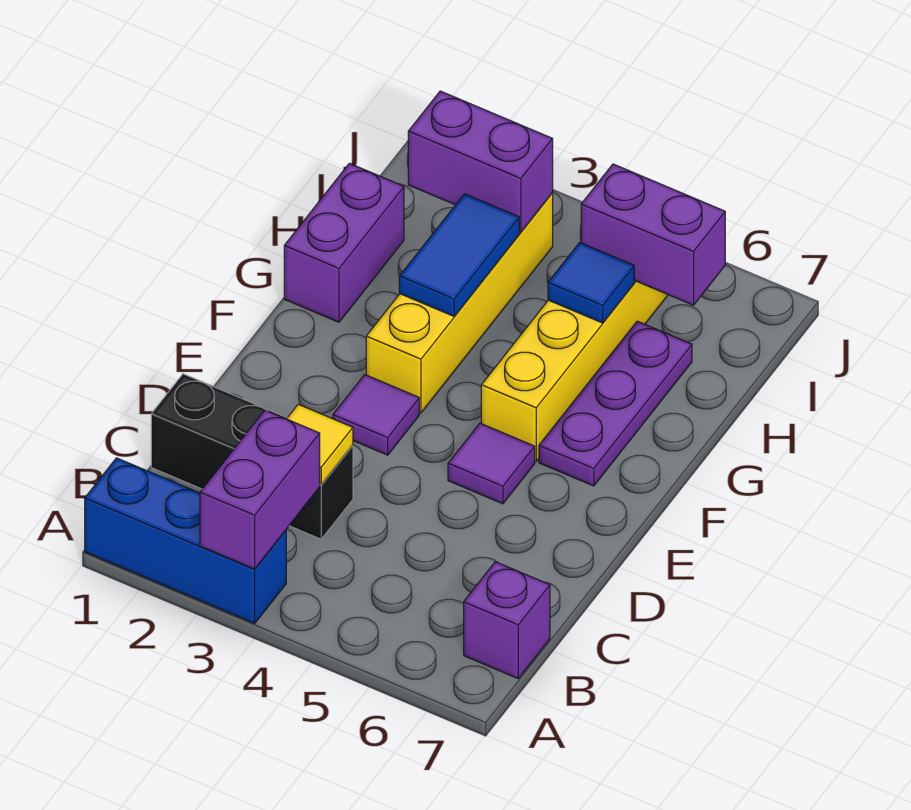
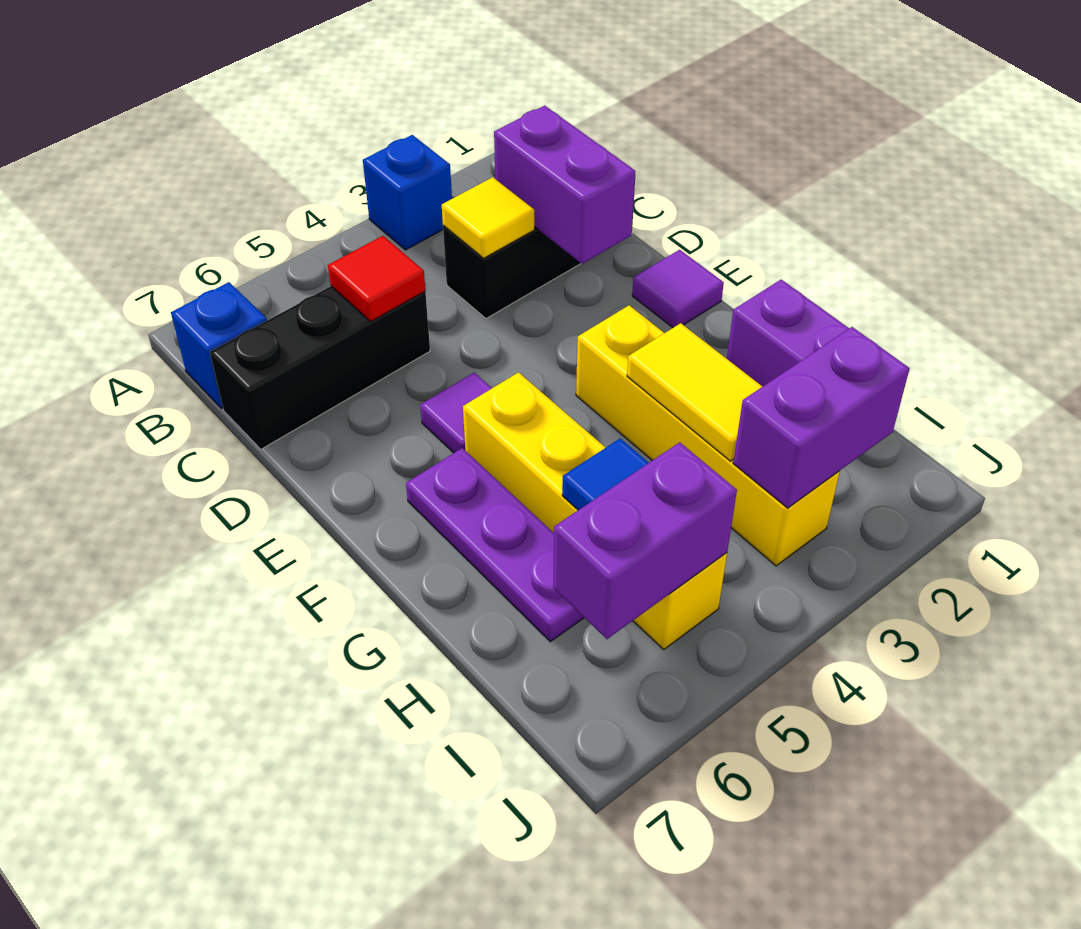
blue 1x3 brick [85,458,286,623] -> blue 1x1 brick [363,135,452,250]
purple 1x2 brick [200,410,320,569] -> purple 1x2 brick moved to [494,106,635,264]
purple 1x1 brick [464,562,550,678] -> blue 1x1 brick [171,282,267,408]
none -> black 1x3 brick [210,286,430,449]
none -> red 1x1 tile [328,236,425,321]
purple 1x1 tile [333,375,419,455] -> purple 1x1 tile moved to [632,250,724,328]
blue 1x2 tile [399,194,519,316] -> yellow 1x2 tile [627,323,762,461]

